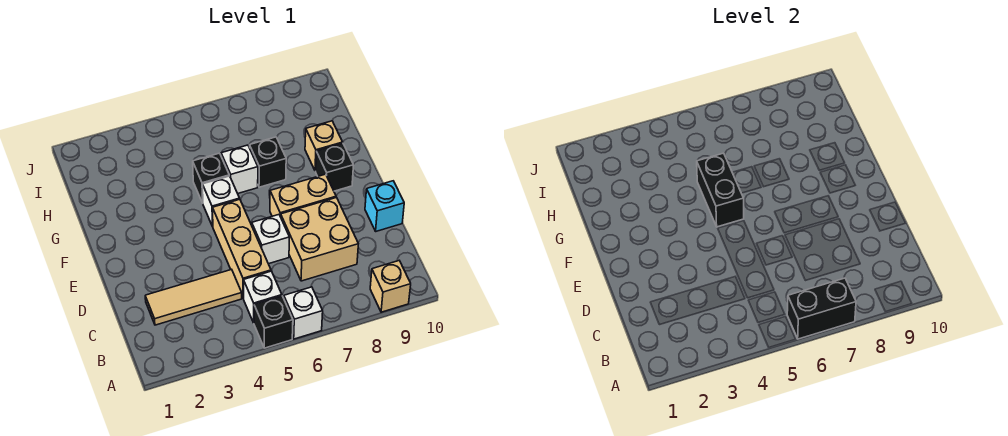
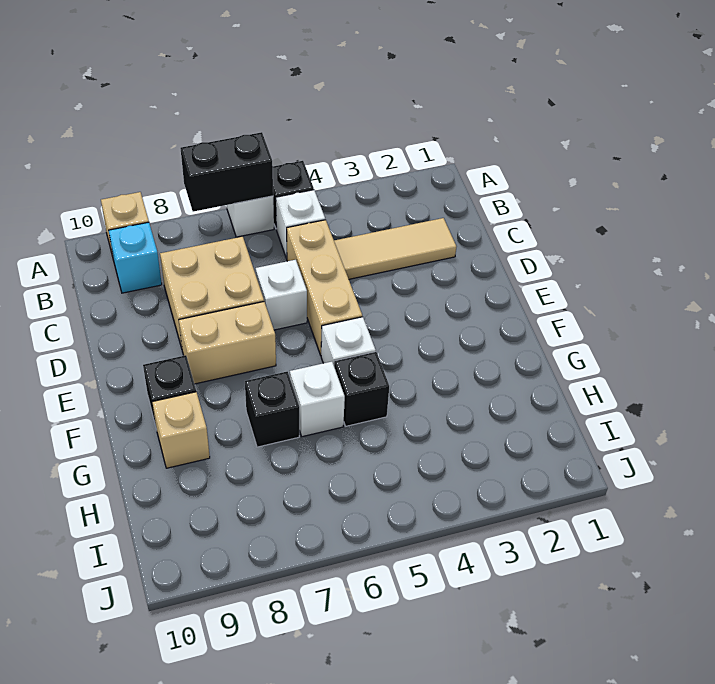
cyan 1x1 brick [365,181,404,231] -> cyan 1x1 brick moved to [109,222,162,293]
black 1x2 brick [697,153,744,227] -> none

